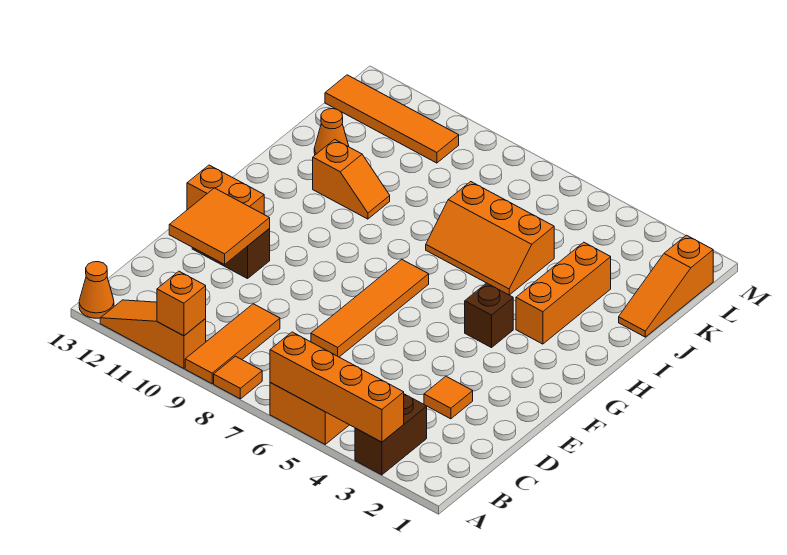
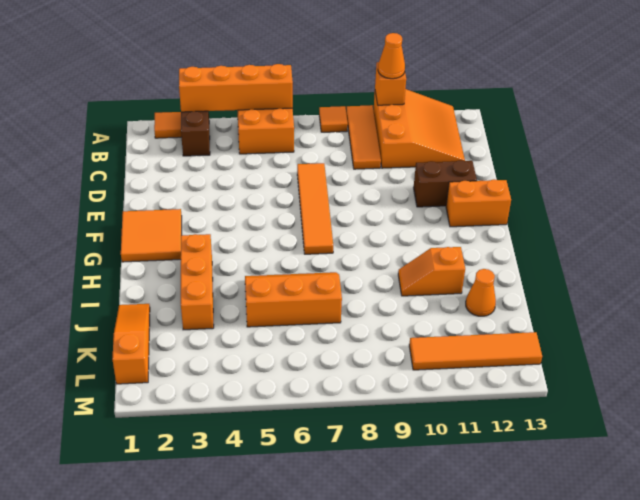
orange 1x3 slope [100,300,206,368] -> orange 3x3 slope [373,89,465,168]
orange 1x1 cone [79,262,114,318] -> orange 1x1 cone moved to [378,33,405,79]
orange 1x1 tile [424,376,473,419] -> orange 1x1 tile moved to [154,112,181,138]
orange 2x2 tile [169,188,270,264] -> orange 2x2 tile moved to [121,209,182,262]
brown 1x1 brick [465,283,513,348] -> none

